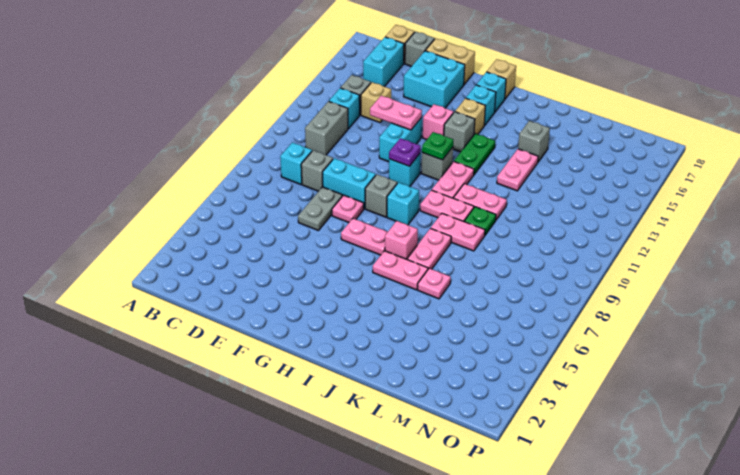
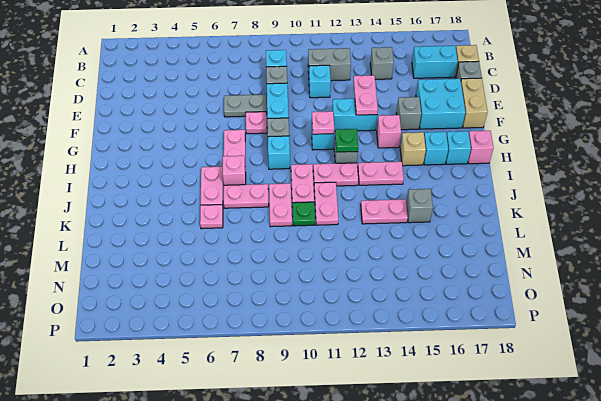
cyan 1x1 brick [329,88,360,129] -> cyan 1x1 brick moved to [309,65,331,98]
tan 1x1 brick [361,82,391,122] -> none
purple 1x1 plate [389,138,421,166] -> pink 1x1 plate [312,111,334,134]
grey 1x1 brick [444,112,475,152] -> grey 1x1 brick moved to [396,97,421,130]
tan 1x1 brick [487,59,516,99] -> pink 1x1 brick [468,131,494,164]
green 1x2 plate [454,134,495,174] -> pink 1x2 plate [358,162,404,185]

